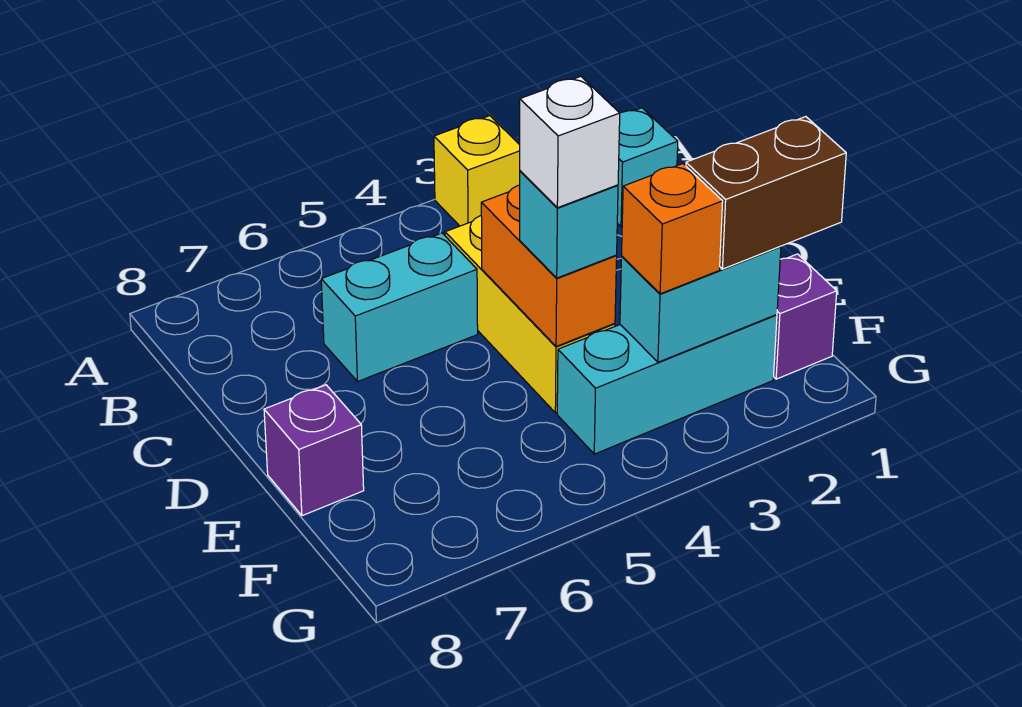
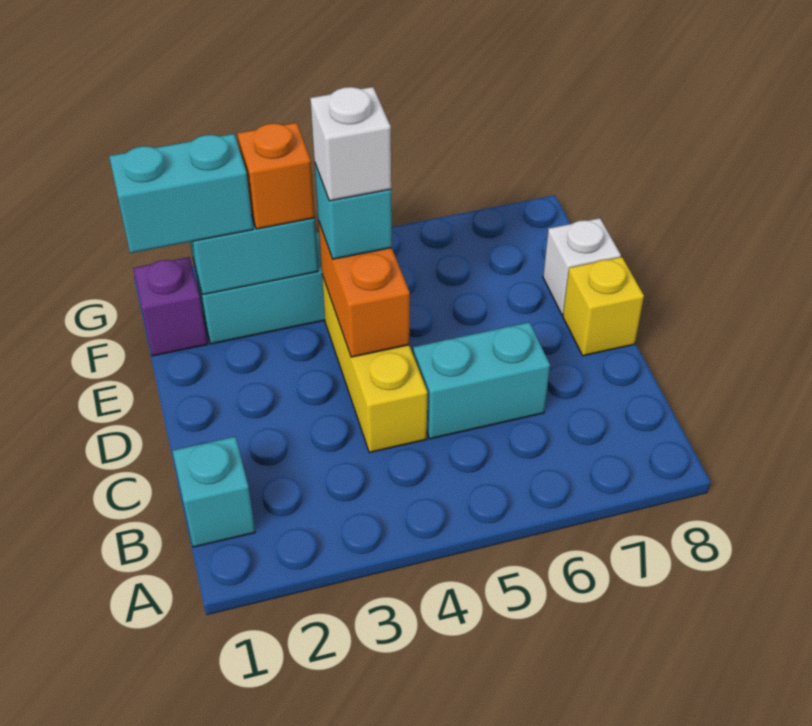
yellow 1x1 brick [434,116,520,226] -> yellow 1x1 brick moved to [563,257,644,356]
purple 1x1 brick [264,385,364,516] -> white 1x1 brick [543,218,621,315]
brown 1x2 brick [686,117,846,269] -> cyan 1x2 brick [109,134,253,253]

